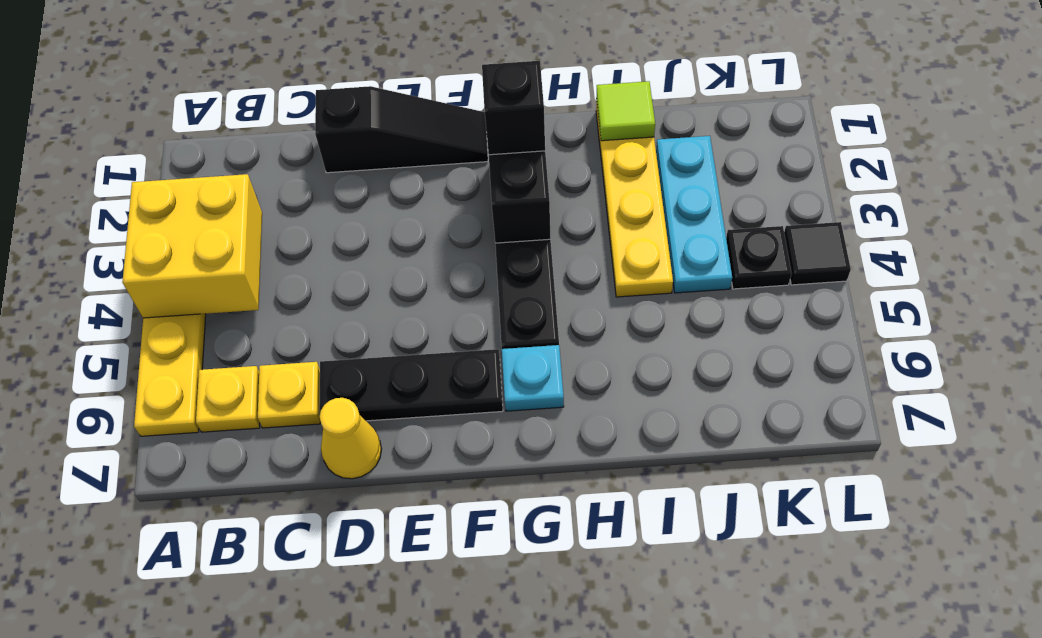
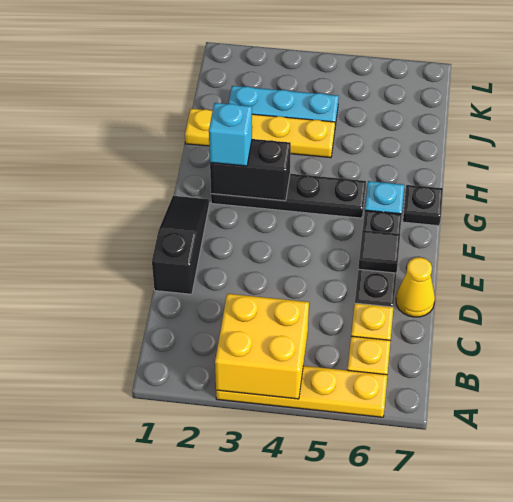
black 1x1 brick [482,61,545,155] -> cyan 1x1 brick [209,103,252,166]
lime 1x1 tile [596,81,655,141] -> none
black 1x1 plate [726,226,792,289] -> black 1x1 plate moved to [403,185,443,226]
black 1x1 tile [784,222,851,285] -> black 1x1 tile moved to [358,230,400,273]

